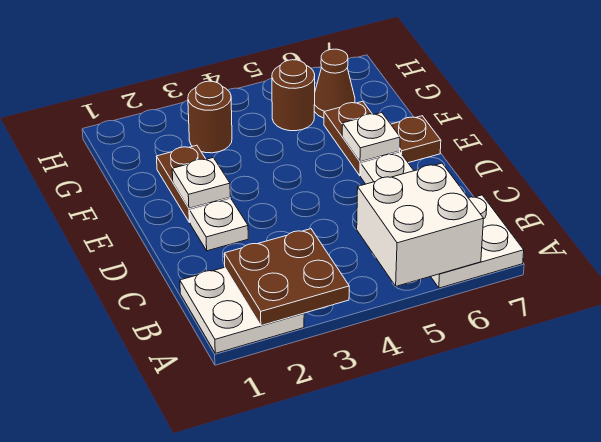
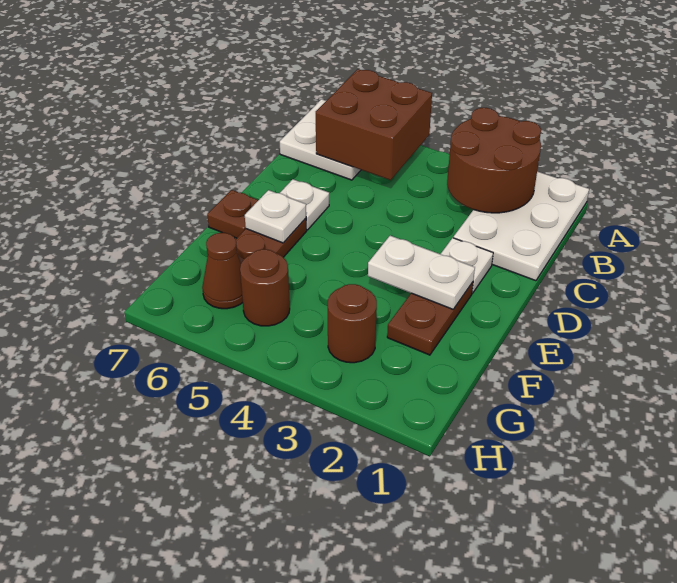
white 2x2 plate [180,267,304,353] -> white 2x3 plate [453,171,589,281]
brown 2x2 plate [224,229,349,326] -> brown 2x2 round brick [447,108,541,213]
white 2x2 brick [357,163,484,286] -> brown 2x2 brick [316,69,432,180]
white 1x1 plate [172,158,230,208] -> white 1x2 plate [368,236,475,309]

